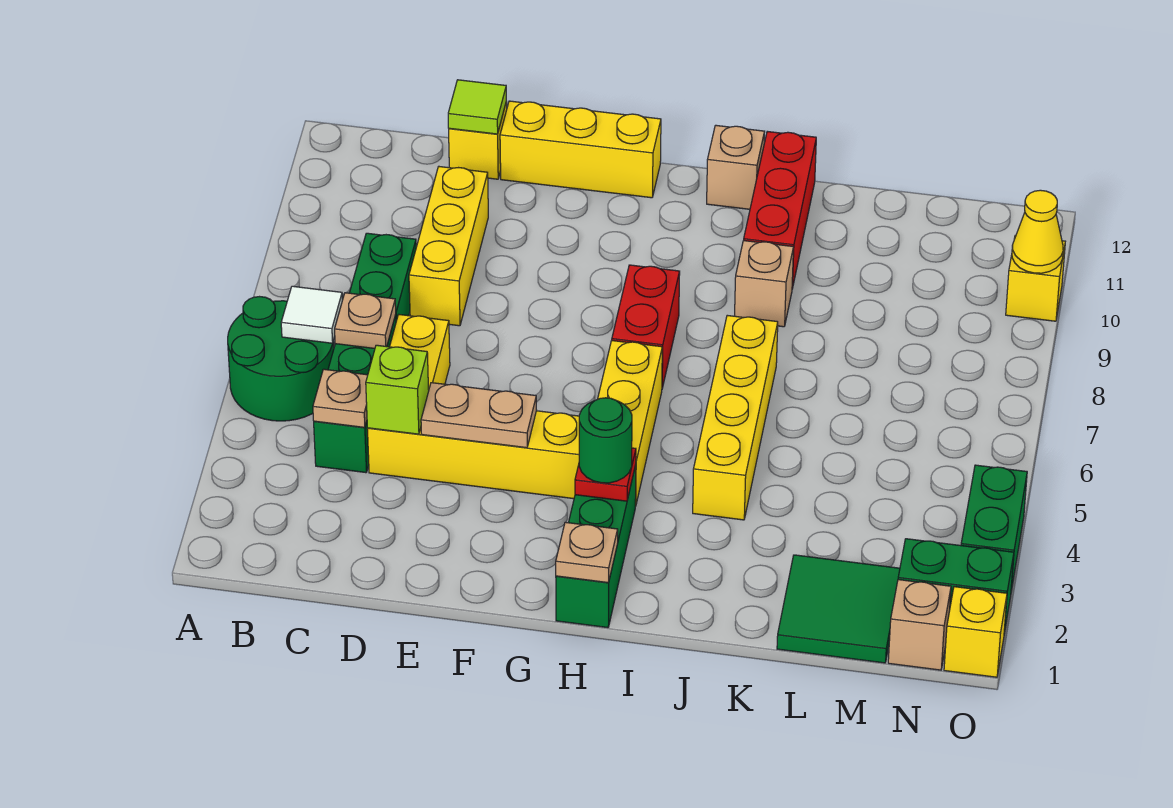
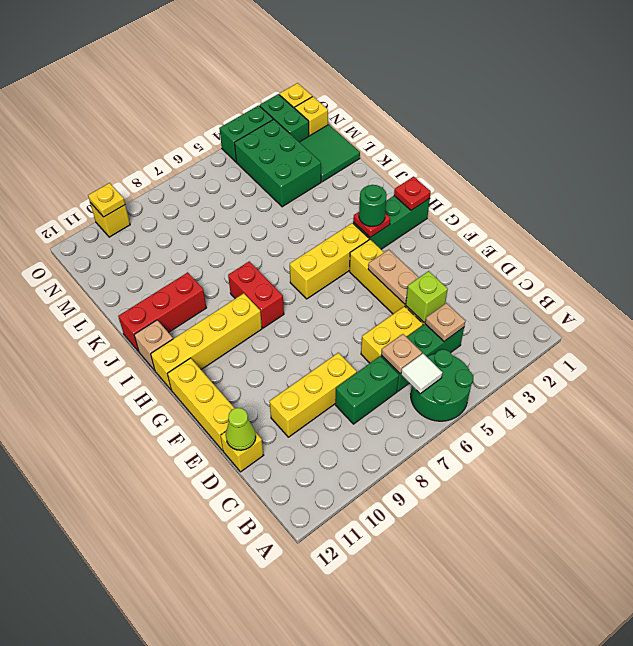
lime 1x1 tile [448,80,506,134] -> lime 1x1 cone [226,408,256,450]
tan 1x1 plate [556,522,618,583] -> red 1x1 plate [394,177,431,210]
red 1x2 brick [612,265,680,388] -> red 1x2 brick turned to [228,261,284,328]
yellow 1x4 brick [693,315,778,520] -> yellow 1x4 brick moved to [151,293,262,390]
tan 1x1 brick [735,241,794,327] -> none
none -> green 2x3 brick [235,119,321,207]
tan 1x1 brick [888,580,951,670] -> yellow 1x1 brick [295,97,328,136]
yellow 1x1 cone [1012,190,1063,273] -> yellow 1x1 plate [88,183,125,217]

